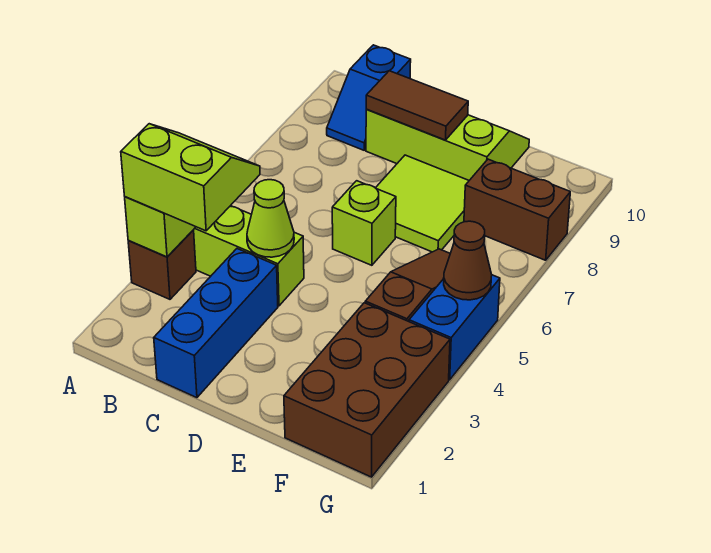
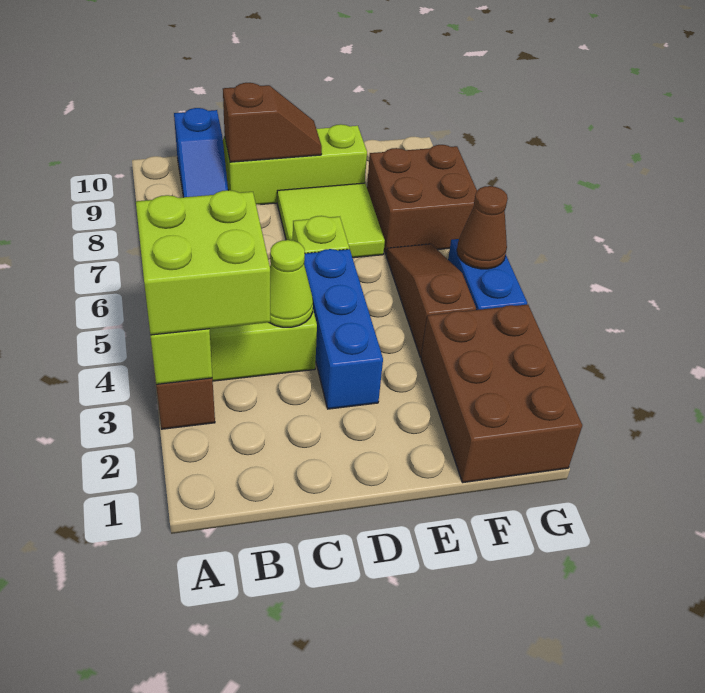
lime 2x2 slope [121,124,260,231] -> lime 2x2 brick [136,190,270,335]
blue 1x3 brick [154,249,278,398] -> blue 1x3 brick moved to [304,249,383,409]
brown 1x2 tile [366,71,468,140] -> brown 1x2 slope [223,83,322,162]
brown 1x2 brick [464,159,570,260] -> brown 2x2 brick [367,145,477,254]

